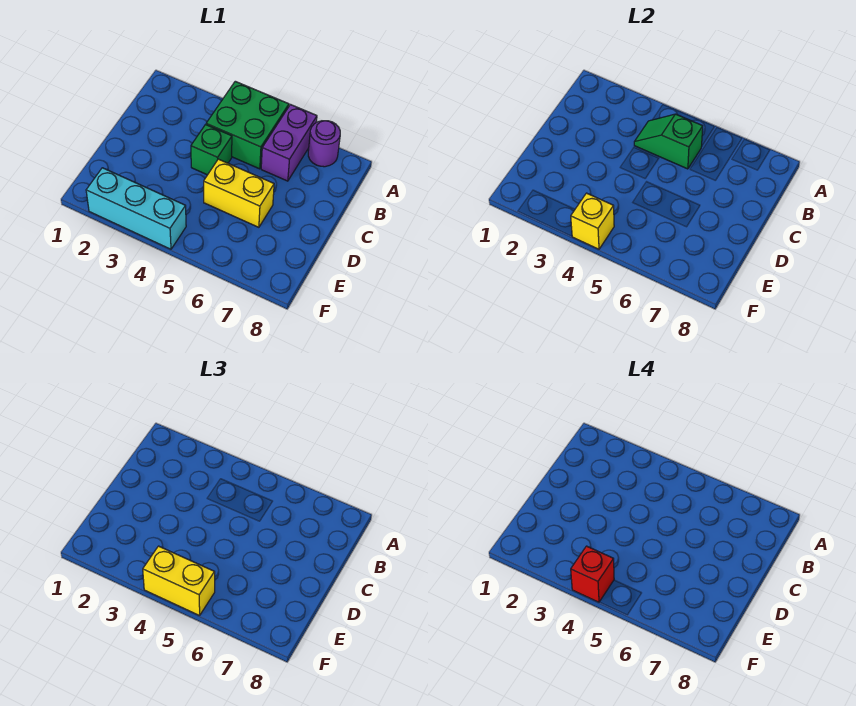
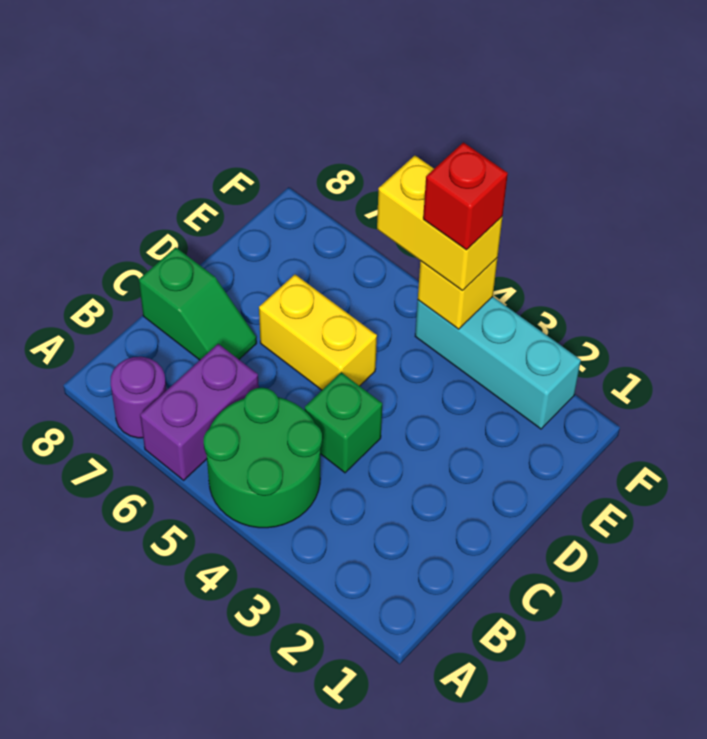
green 2x2 brick [206,81,289,169] -> green 2x2 round brick [204,388,322,528]
green 1x2 slope [634,114,703,169] -> green 1x2 slope moved to [139,247,257,360]

